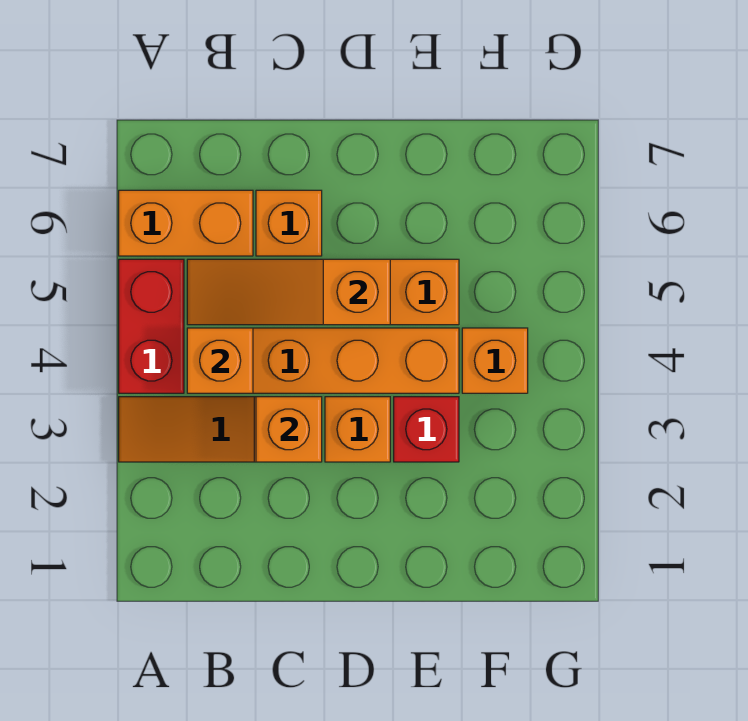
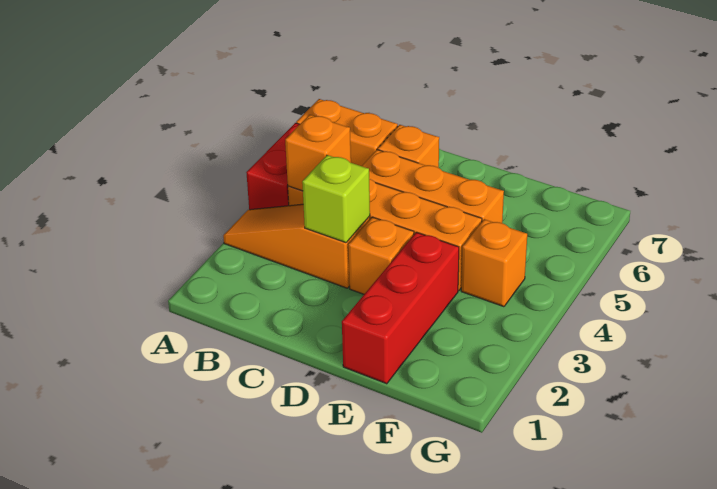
orange 1x3 slope [187,259,390,325] -> none
orange 1x1 brick [256,397,322,462] -> lime 1x1 brick [302,155,370,243]
red 1x1 brick [394,397,459,462] -> red 1x3 brick [342,232,459,384]

